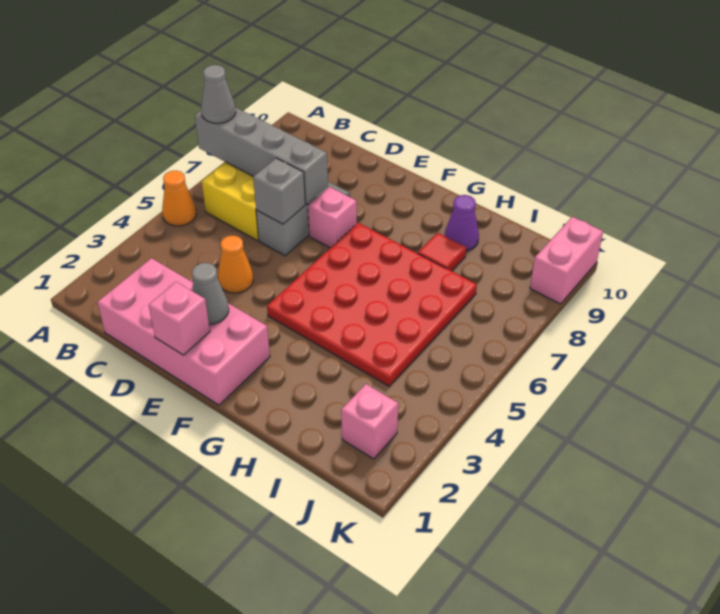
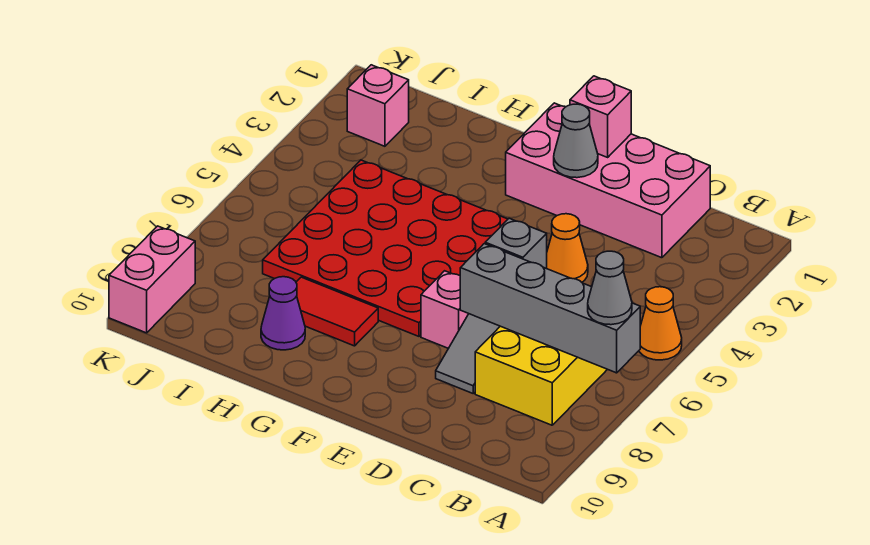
red 1x1 tile [418,233,466,271] -> red 1x2 tile [296,277,378,346]

